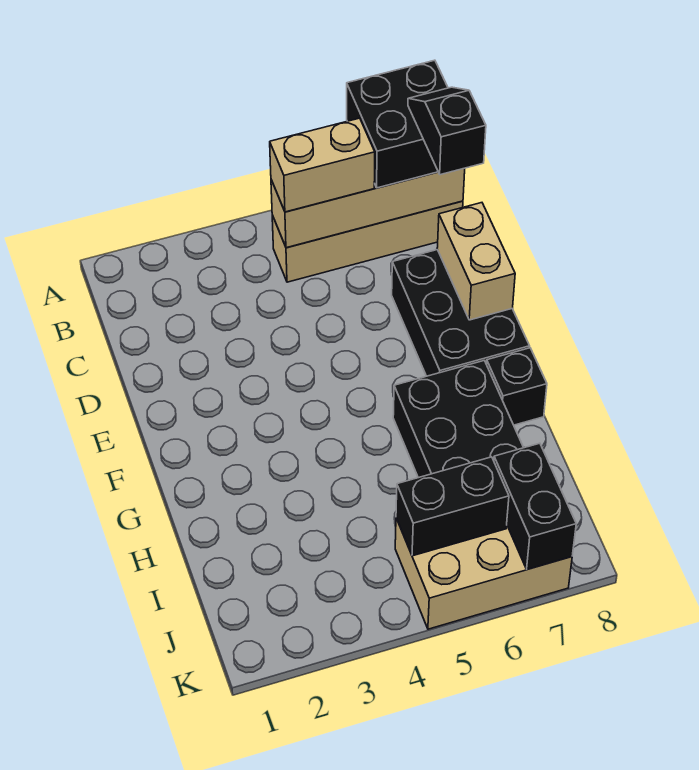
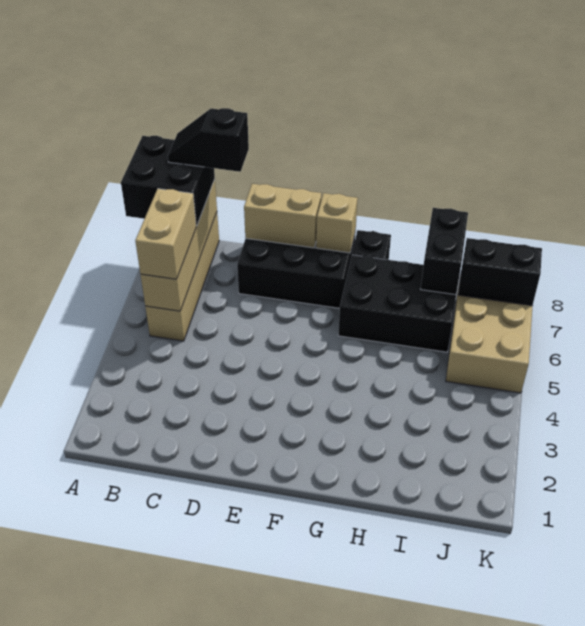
none -> tan 1x1 brick [316,193,358,253]
black 1x2 brick [396,457,509,556] -> black 1x2 brick moved to [421,208,468,295]

